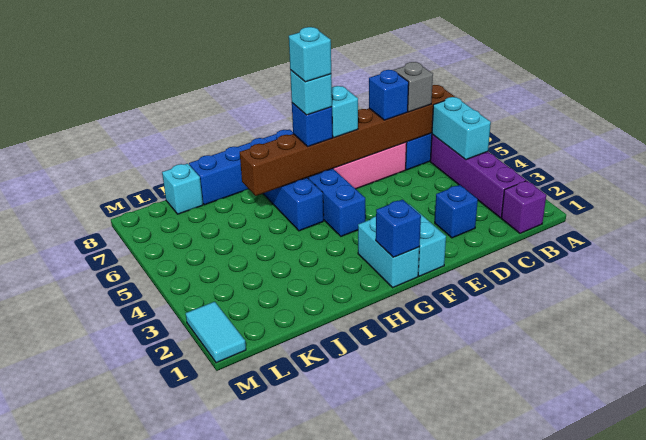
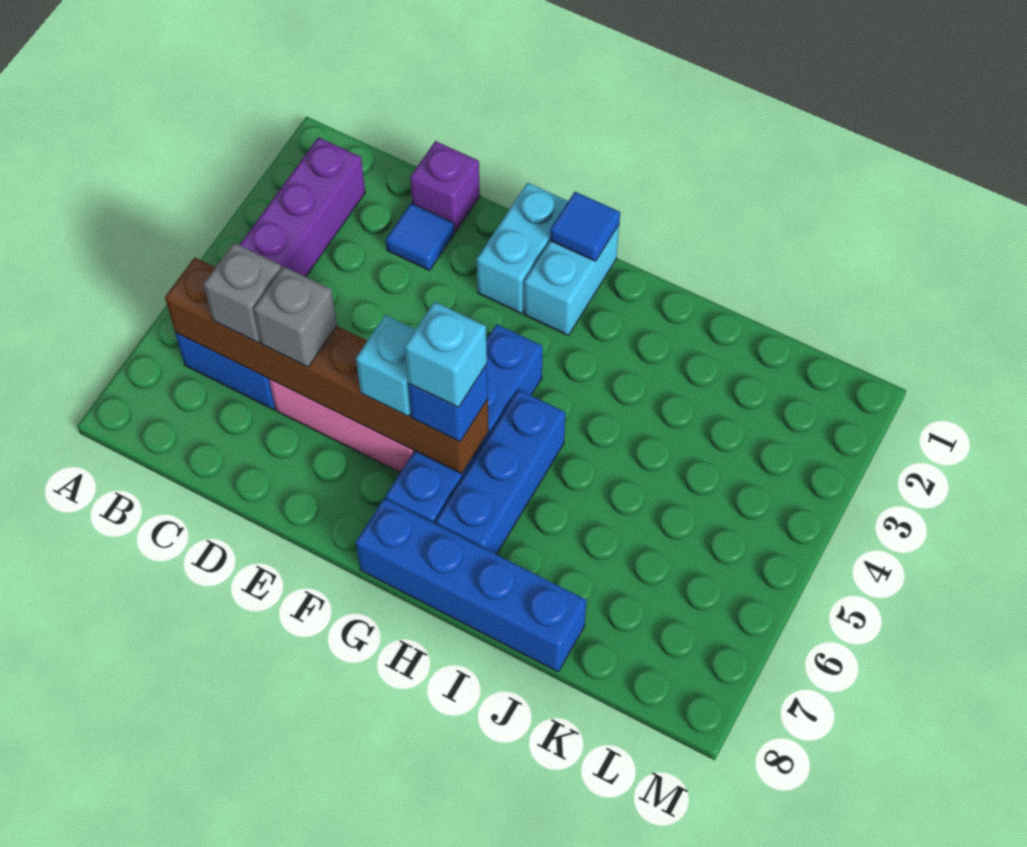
purple 1x1 brick [501,181,546,233] -> purple 1x1 brick moved to [410,141,480,232]
cyan 1x2 brick [432,97,491,160] -> none
brown 1x8 brick [240,85,454,196] -> brown 1x6 brick [165,257,489,474]
blue 1x1 brick [435,185,478,238] -> blue 1x1 tile [386,203,454,270]
blue 1x1 brick [369,70,409,120] -> grey 1x1 brick [254,266,337,367]
blue 1x1 brick [376,200,421,257] -> blue 1x1 tile [550,192,620,261]
cyan 1x1 brick [289,27,331,82] -> none
cyan 1x1 brick [162,163,203,214] -> none
cyan 1x2 tile [186,302,246,363] -> none

